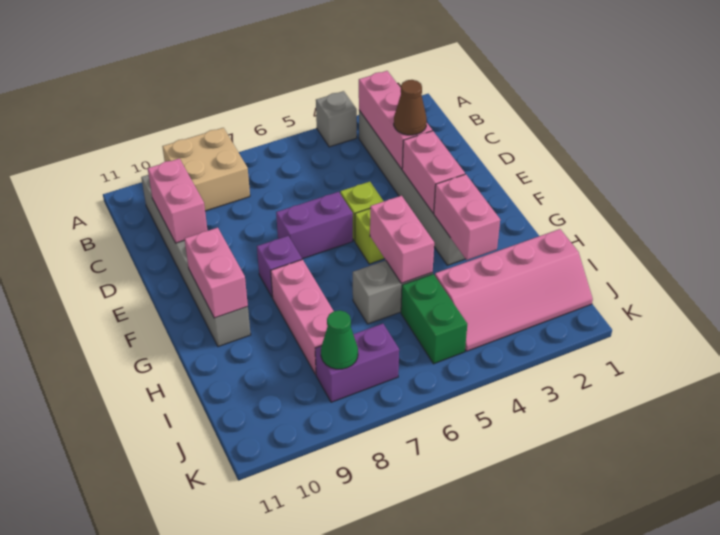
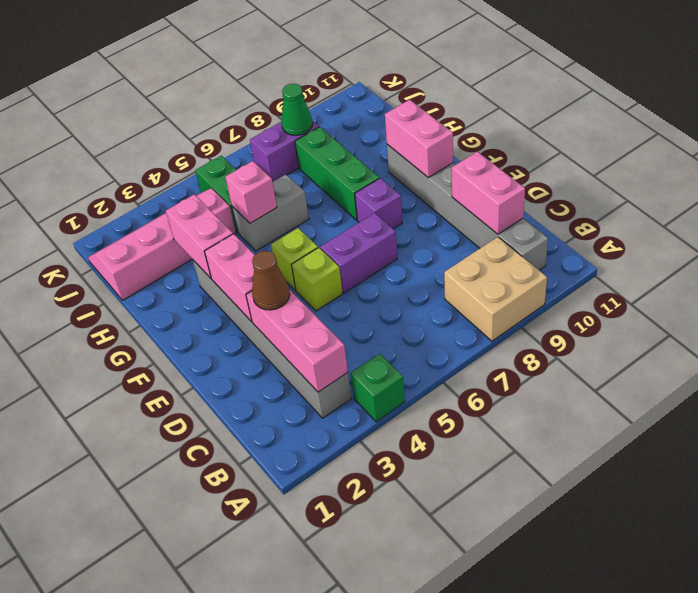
grey 1x1 brick [316,91,357,147] -> green 1x1 brick [351,353,405,422]
pink 1x2 brick [370,196,434,283] -> pink 1x1 brick [225,161,277,223]
pink 1x3 brick [271,260,334,374] -> green 1x3 brick [295,127,379,220]

